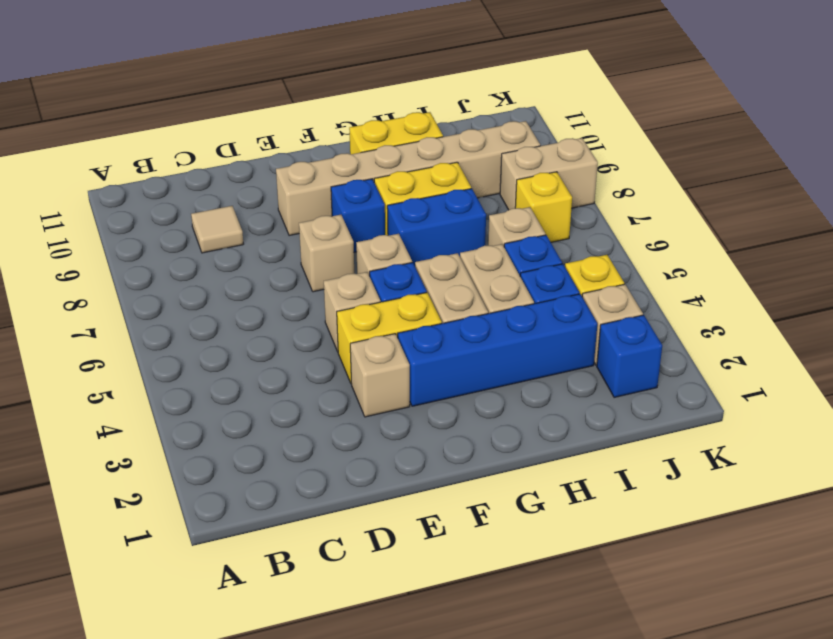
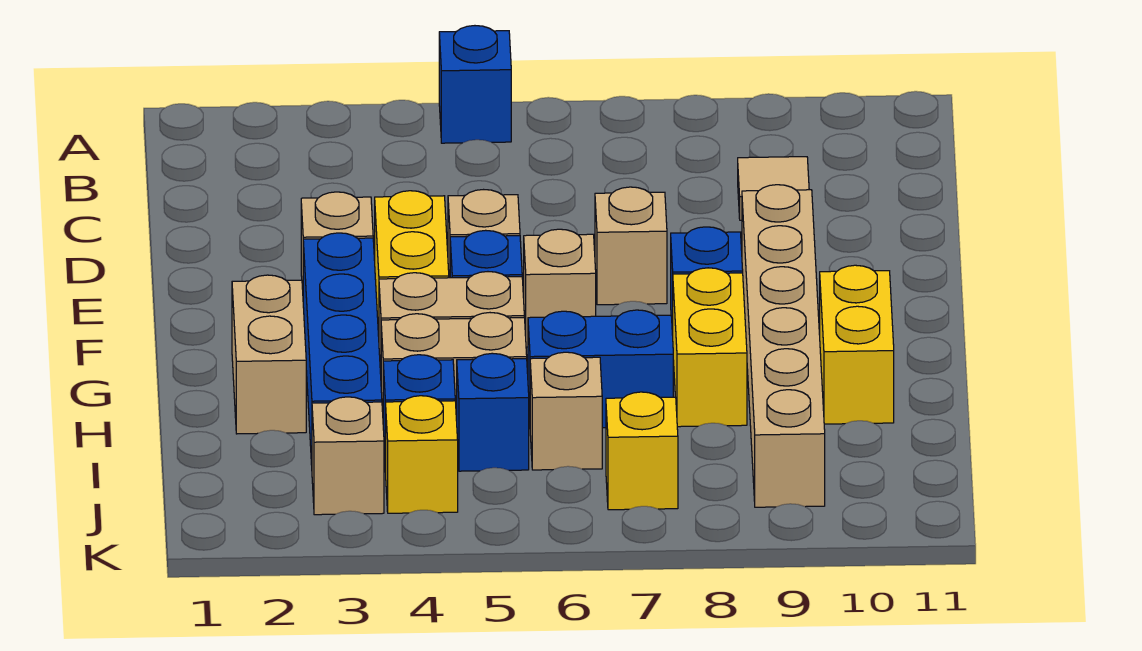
blue 1x2 brick [387,189,486,266] -> blue 1x2 brick turned to [528,310,673,428]
blue 1x1 brick [597,315,662,398] -> blue 1x1 brick moved to [439,26,511,143]
tan 1x2 brick [500,138,598,210] -> tan 1x2 brick moved to [232,275,306,434]

